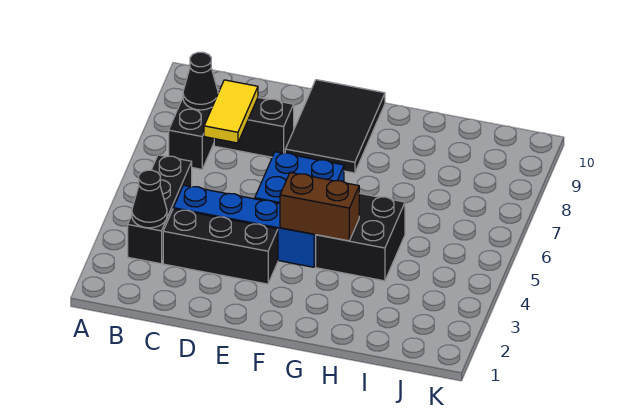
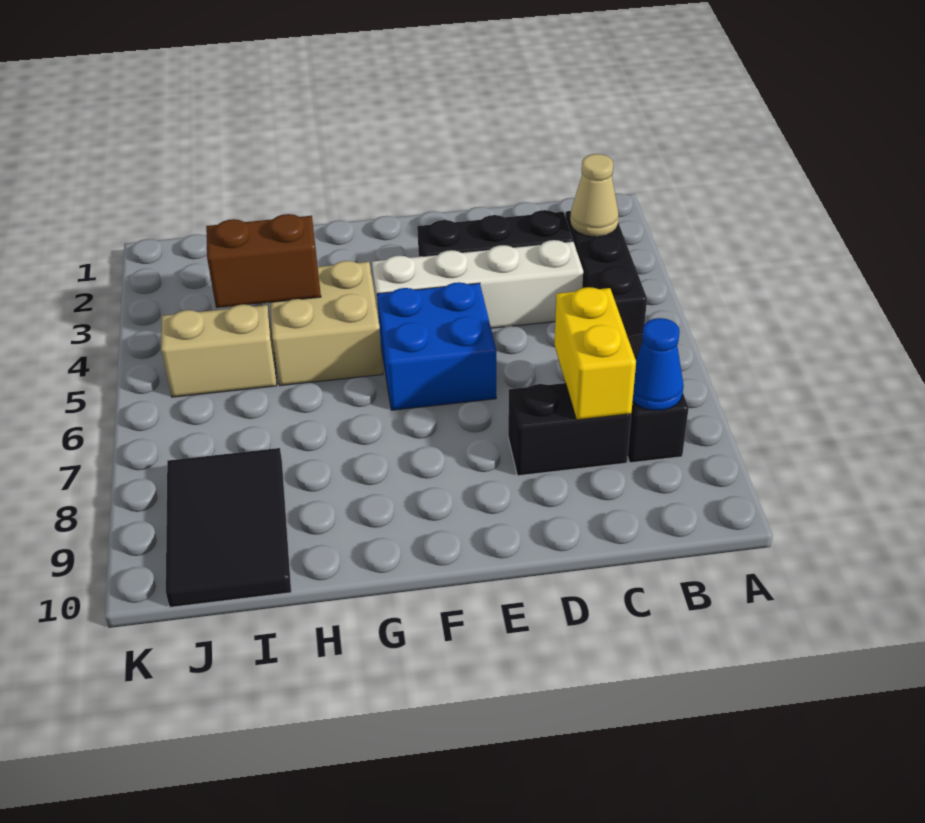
black 1x1 cone [132,170,167,228] -> tan 1x1 cone [570,154,619,237]
black 1x1 cone [183,52,218,110] -> blue 1x1 cone [633,318,684,410]
blue 1x4 brick [173,185,316,267] -> white 1x4 brick [372,240,583,328]
yellow 1x2 tile [204,80,258,143] -> yellow 1x2 brick [555,287,636,420]
black 2x3 tile [285,80,385,173] -> black 2x3 tile moved to [166,448,291,607]
brown 1x2 brick [280,173,359,241] -> brown 1x2 brick moved to [206,214,321,308]
black 2x2 brick [316,193,405,281] -> tan 2x2 brick [270,261,383,386]
none -> tan 1x2 brick [161,304,277,397]

